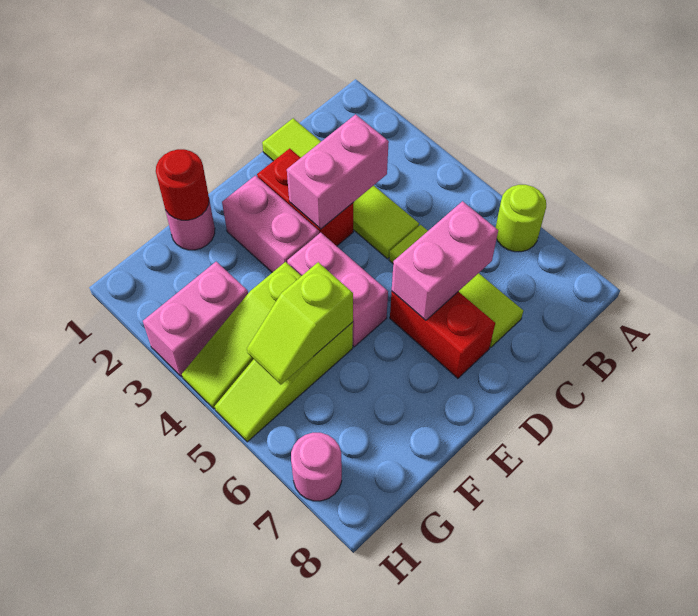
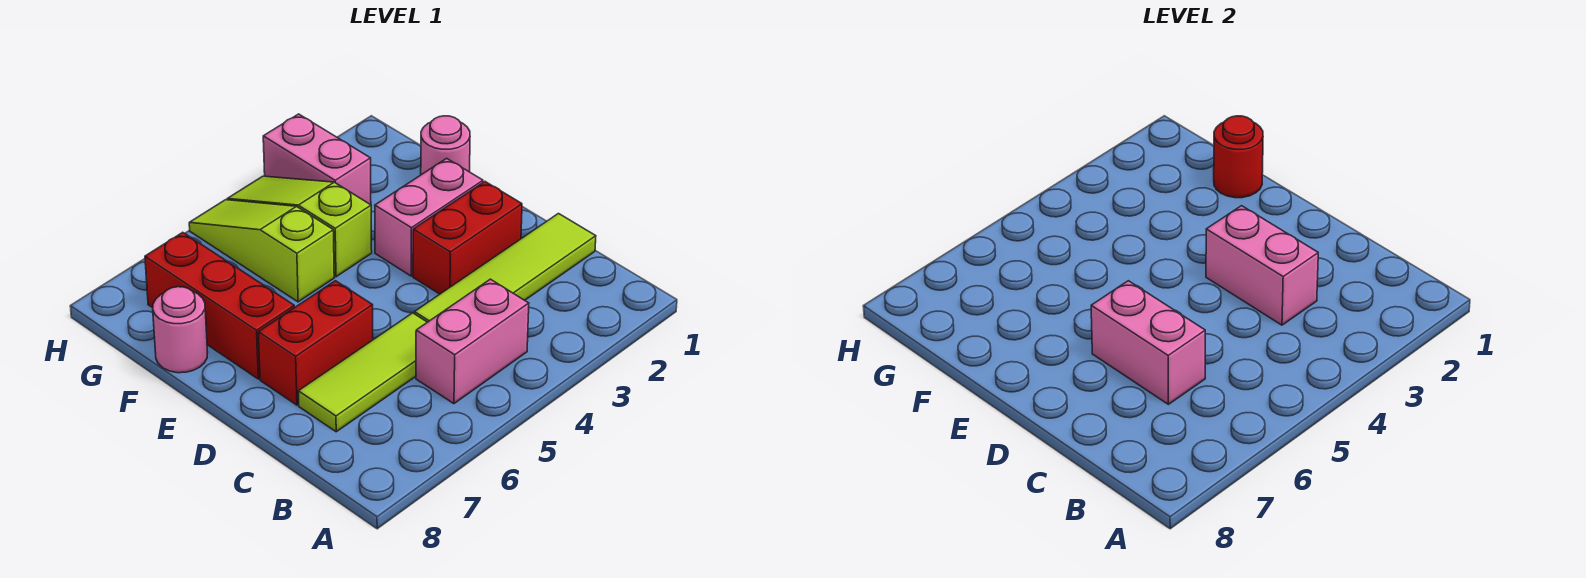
lime 1x1 round brick [496,185,546,252] -> none
pink 1x2 brick [287,233,388,347] -> pink 1x2 brick moved to [416,279,529,404]
none -> red 1x3 brick [145,232,294,379]
lime 1x2 slope [247,262,353,385] -> none
pink 1x1 round brick [291,433,342,501] -> pink 1x1 round brick moved to [153,287,208,373]

